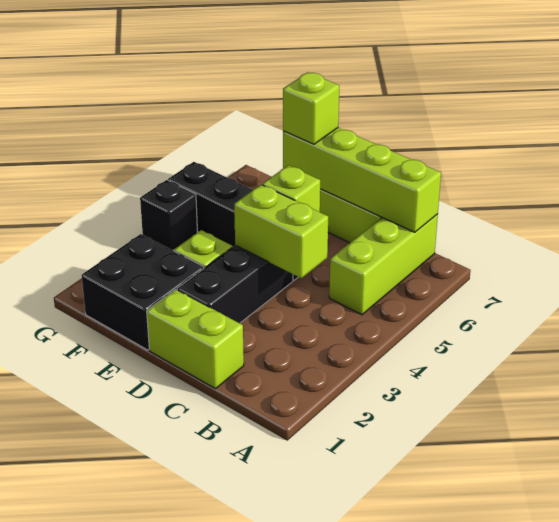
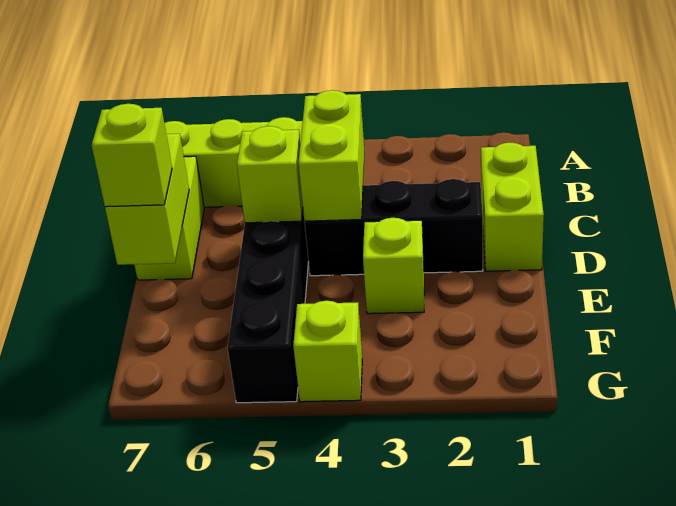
lime 1x4 brick [283,128,441,232] -> lime 1x2 brick [105,134,189,265]
black 2x2 brick [82,234,204,350] -> none
black 1x1 brick [140,180,197,250] -> lime 1x1 brick [293,301,362,402]

